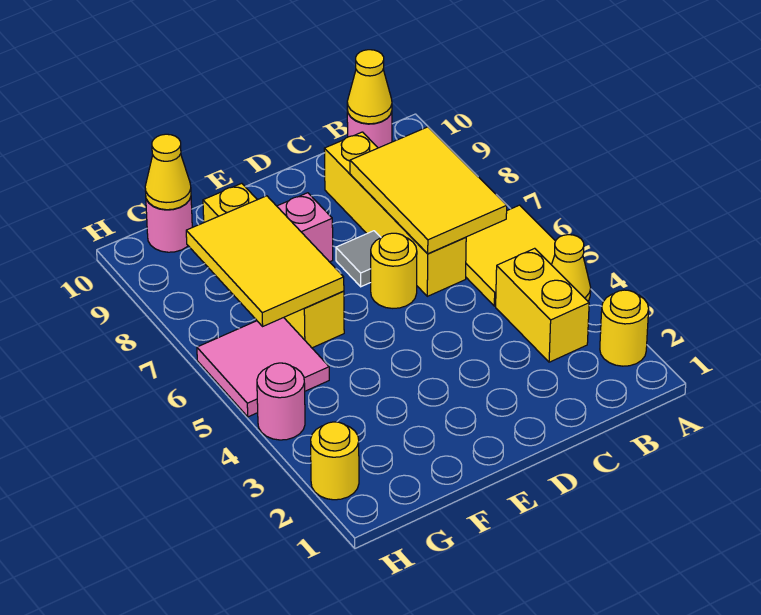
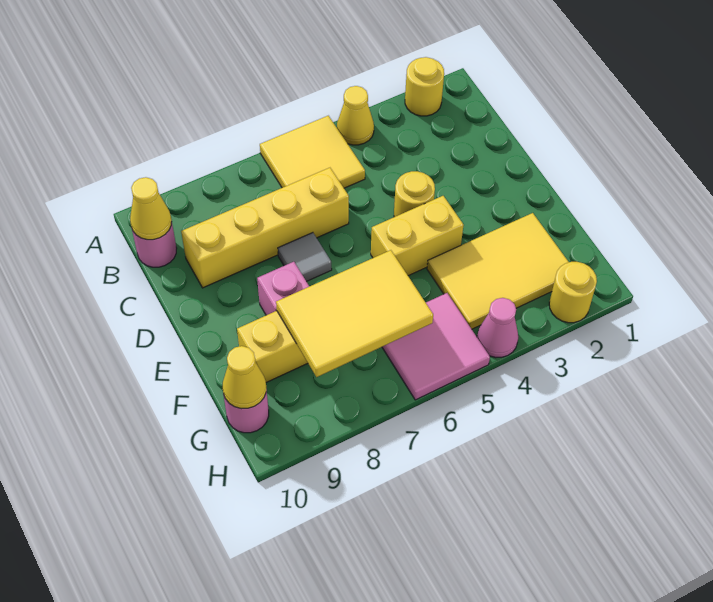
yellow 1x2 brick [496,248,589,362] -> yellow 1x2 brick moved to [371,196,464,276]
yellow 2x3 tile [350,127,507,254] -> yellow 2x3 tile moved to [427,213,569,329]
yellow 1x1 round brick [371,233,417,308] -> yellow 1x1 round brick moved to [394,171,435,217]
pink 1x1 round brick [257,363,305,440] -> pink 1x1 cone [477,298,518,358]

